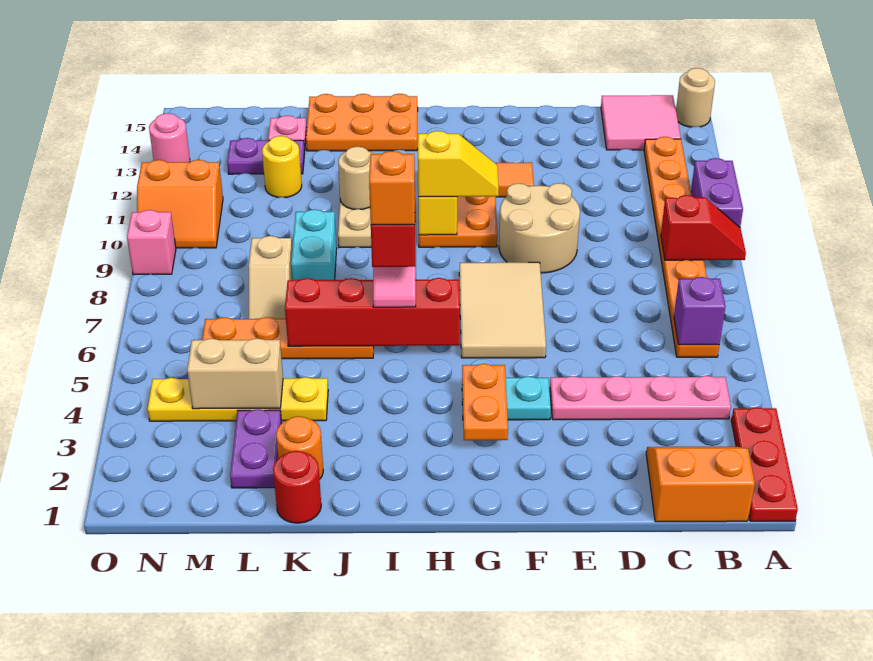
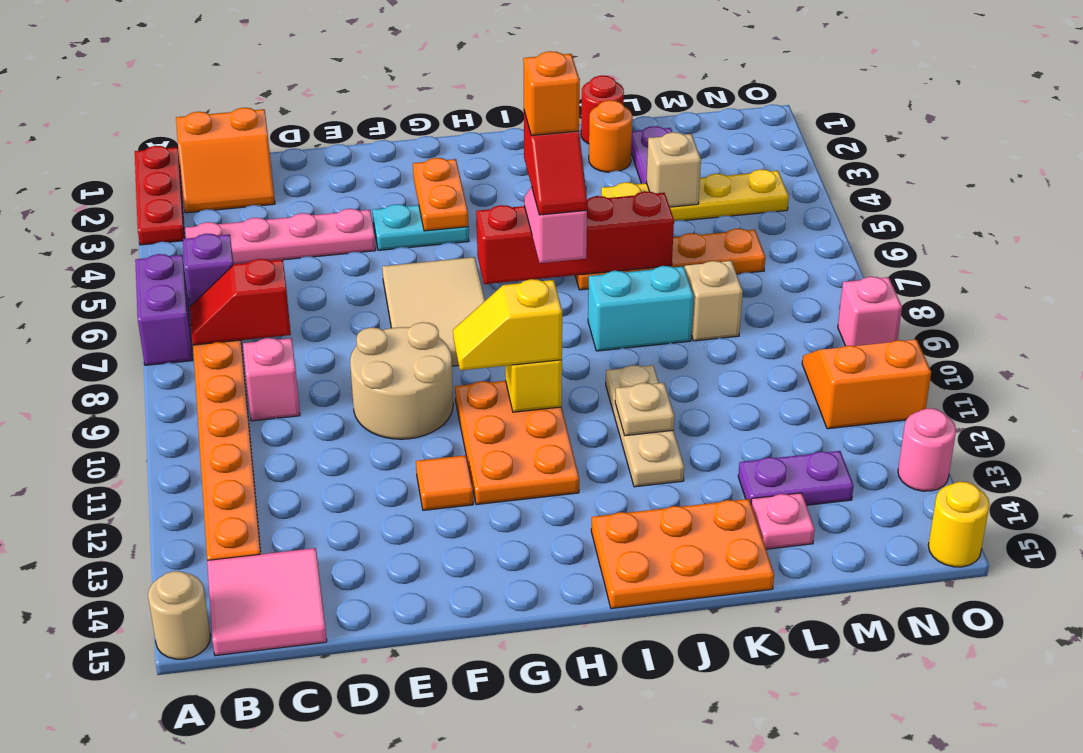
red 1x2 slope [661,195,746,260] -> red 1x2 slope moved to [190,259,291,345]
purple 1x2 brick [691,158,743,227] -> purple 1x2 brick moved to [135,254,192,365]
none -> pink 1x1 brick [243,338,300,421]
tan 1x1 round brick [338,146,373,209] -> tan 1x1 plate [615,383,674,436]
cyan 1x2 brick [291,209,337,280] -> cyan 1x2 brick turned to [588,266,694,351]
tan 1x2 brick [187,338,283,409] -> tan 1x1 brick [647,132,701,207]
yellow 1x1 round brick [262,136,302,198] -> yellow 1x1 round brick moved to [928,482,990,567]

